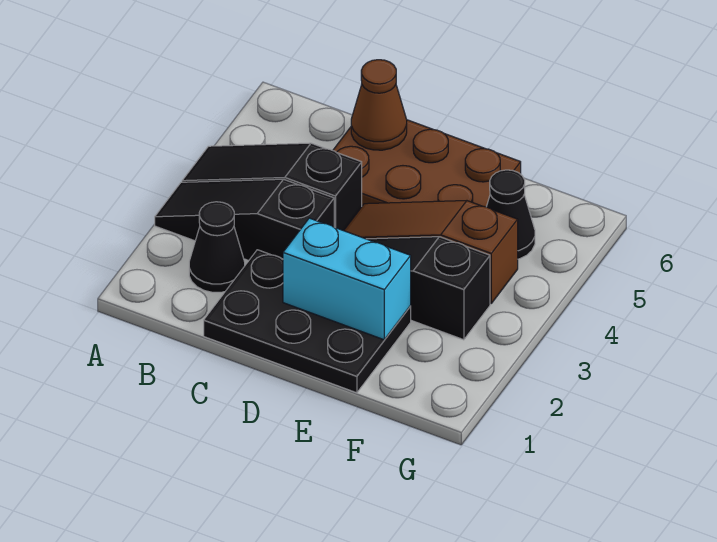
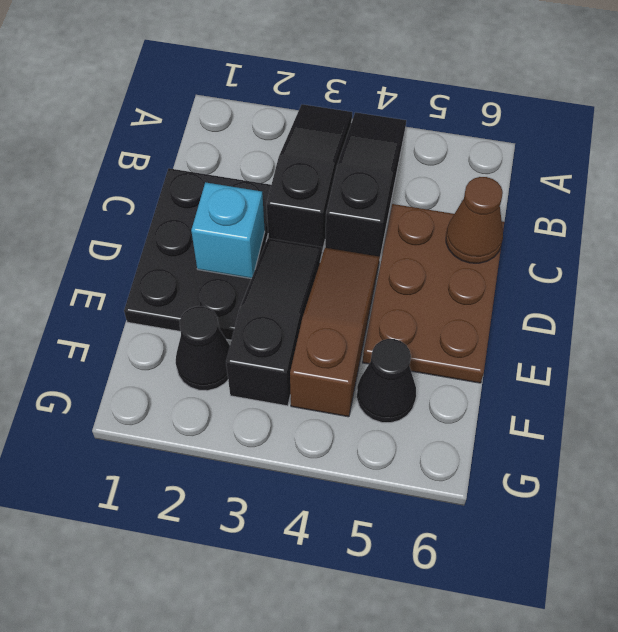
black 1x1 cone [189,202,245,292] -> black 1x1 cone moved to [176,306,230,391]
cyan 1x2 brick [283,218,411,340] -> cyan 1x1 brick [191,182,265,279]

